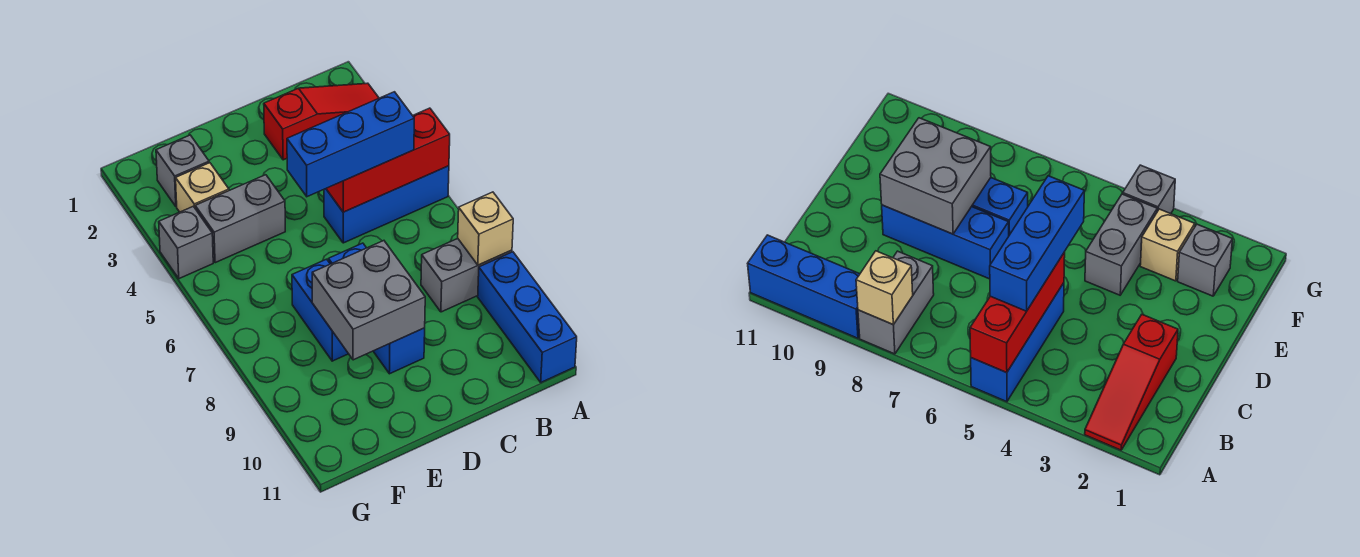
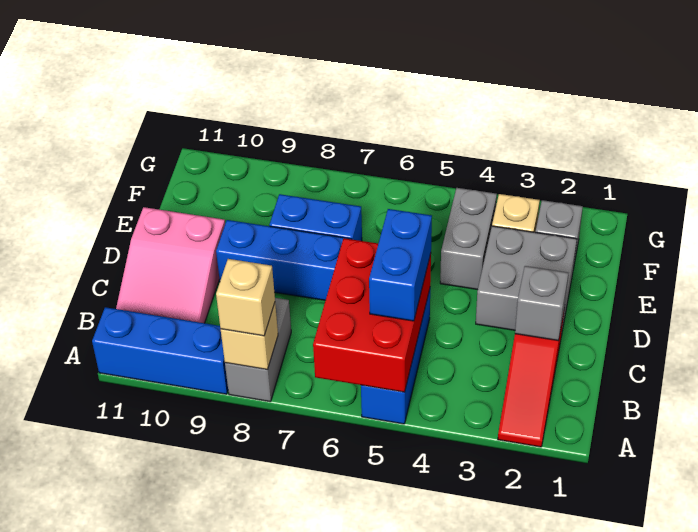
red 1x3 brick [326,108,450,212] -> red 2x3 brick [313,238,431,392]
none -> tan 1x1 brick [216,259,275,336]
blue 1x3 brick [287,92,414,197] -> blue 1x2 brick [369,209,432,321]
none -> pink 2x3 slope [116,207,225,323]
grey 2x2 brick [312,241,425,360] -> grey 2x2 brick moved to [476,226,577,336]
grey 1x1 brick [159,206,213,279] -> grey 1x1 brick moved to [515,266,568,341]

